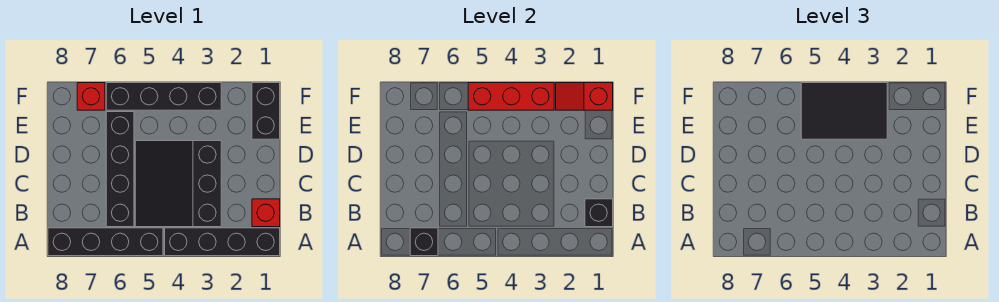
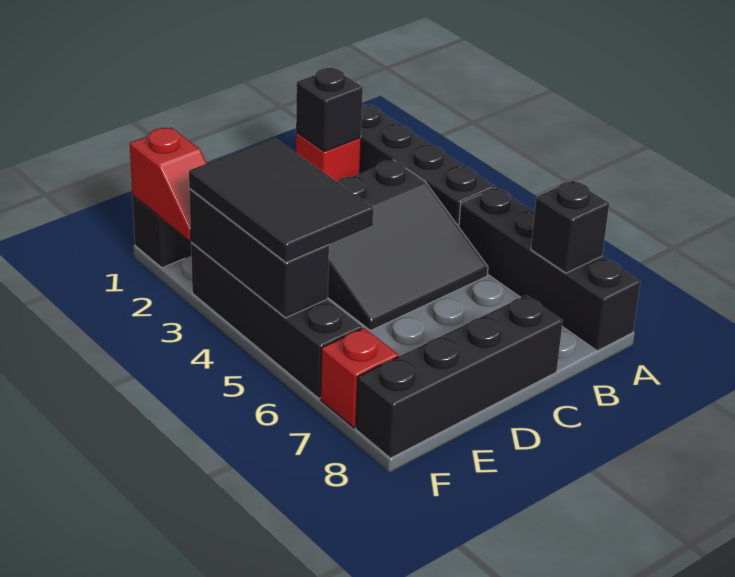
black 1x4 brick [106,112,134,227] -> black 1x4 brick moved to [356,295,563,458]
red 1x3 brick [468,83,554,110] -> black 1x3 brick [189,189,329,318]

